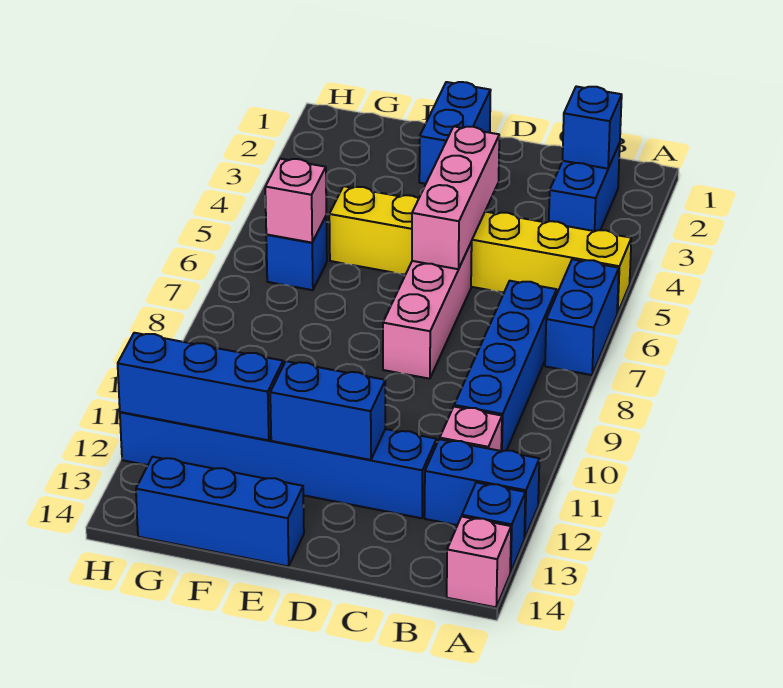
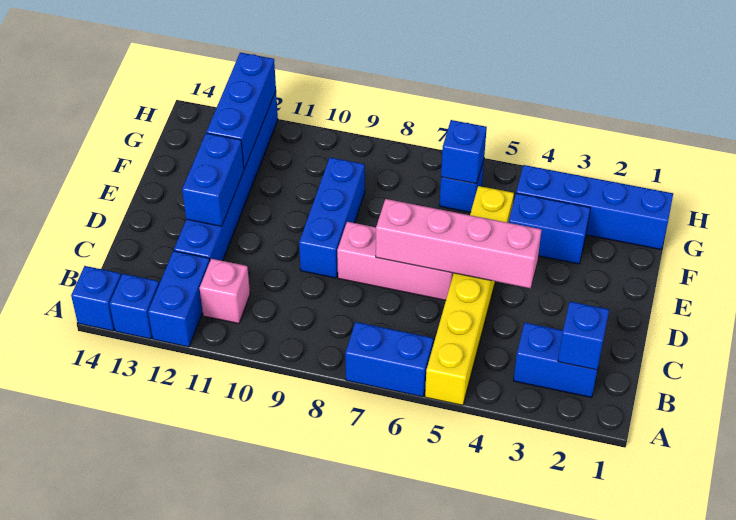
pink 1x1 brick [447,517,511,607] -> blue 1x1 brick [71,266,121,331]
blue 1x4 brick [454,281,556,451] -> blue 1x4 brick moved to [516,165,673,250]
pink 1x3 brick [412,126,499,269] -> pink 1x4 brick [376,199,541,288]
blue 1x2 brick [419,82,491,184] -> blue 1x2 brick moved to [509,193,590,264]
blue 1x3 brick [136,457,304,566] -> blue 1x3 brick moved to [299,158,365,278]
pink 1x1 brick [265,159,326,243] -> blue 1x1 brick [441,120,487,184]

